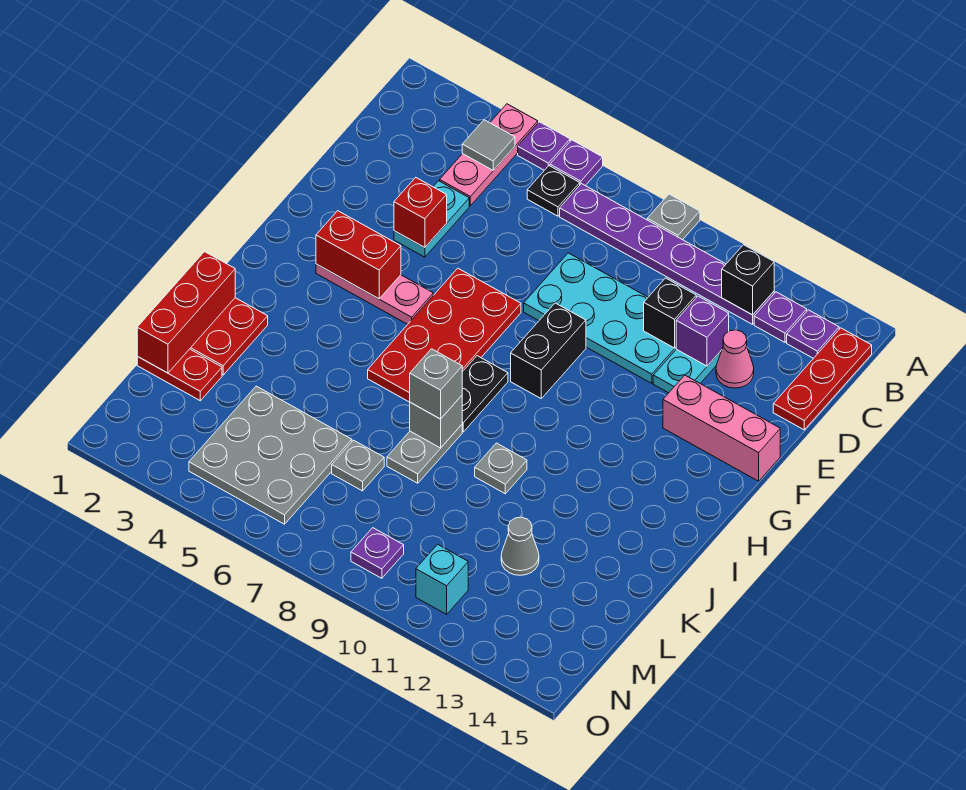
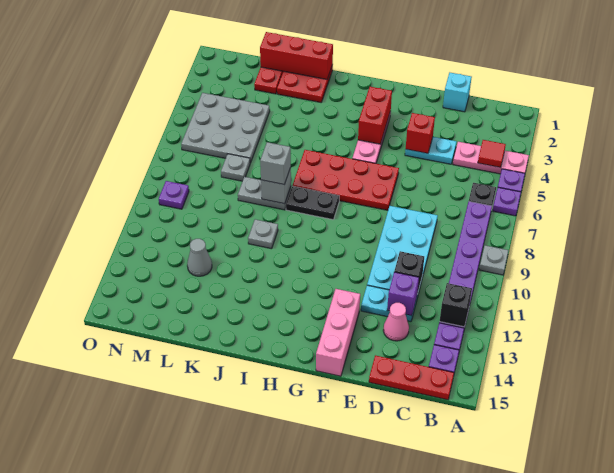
grey 1x1 tile [462,120,515,170] -> red 1x1 tile [478,140,506,168]
black 1x2 brick [511,303,586,398] -> none
cyan 1x1 brick [416,544,468,614] -> cyan 1x1 brick moved to [443,73,472,112]

